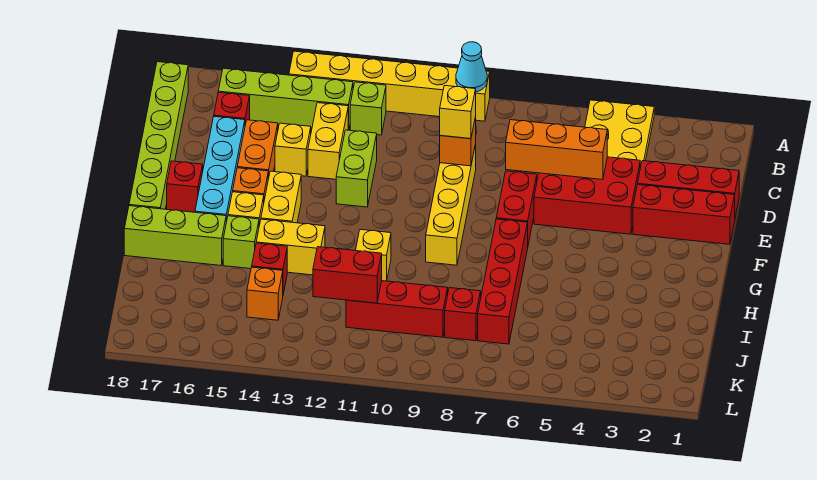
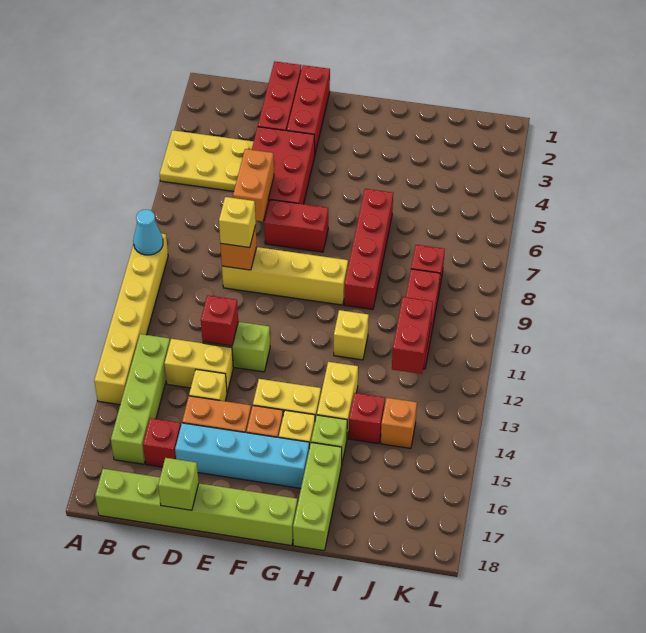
lime 1x1 brick [350,82,386,135] -> lime 1x1 brick moved to [158,458,199,510]
orange 1x3 brick [506,120,607,180] -> orange 1x2 brick [233,149,274,222]
red 1x1 brick [167,161,203,212] -> red 1x1 brick moved to [201,295,238,346]
red 1x4 brick [478,219,528,344] -> red 1x4 brick turned to [344,189,393,309]

